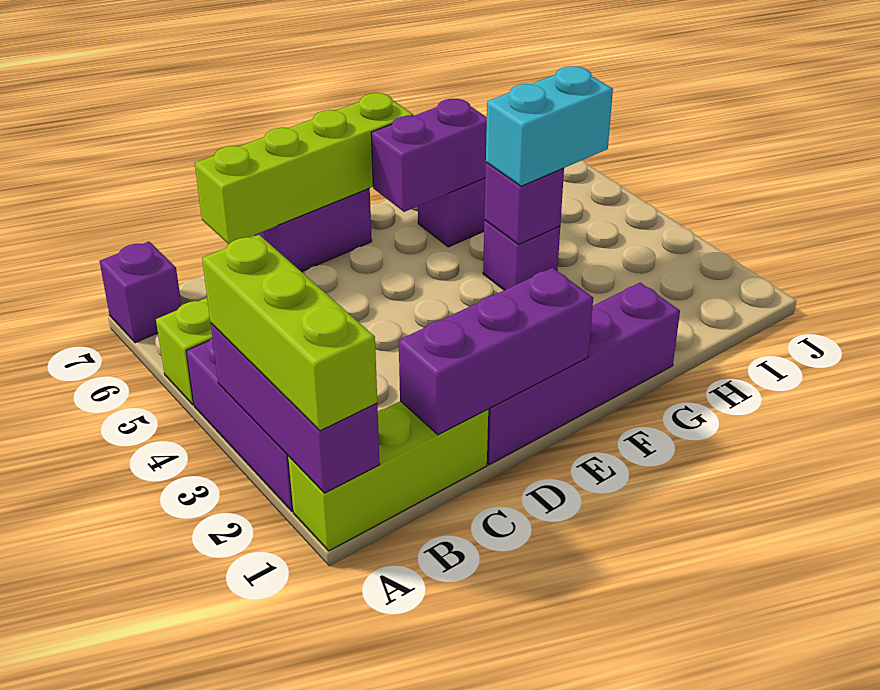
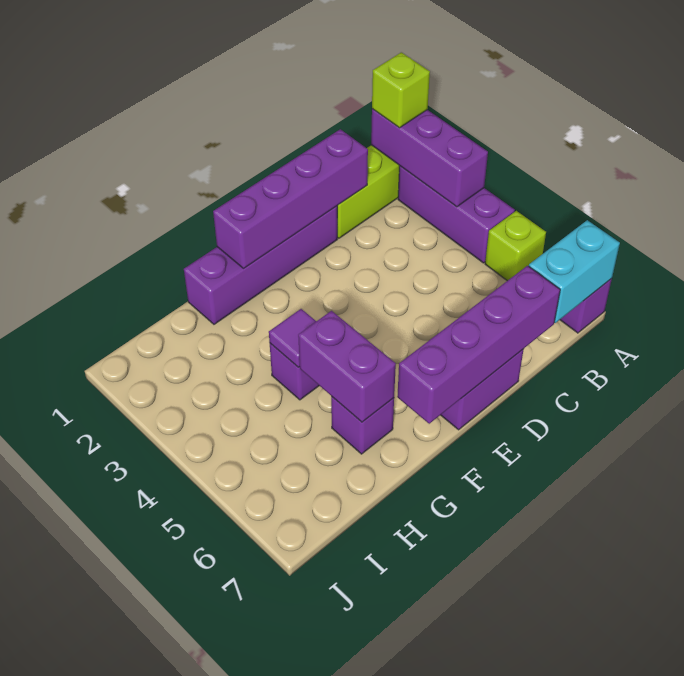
lime 1x3 brick [202,235,377,431] -> lime 1x1 brick [372,52,430,128]
purple 1x3 brick [399,268,593,435] -> purple 1x4 brick [213,129,368,268]
lime 1x4 brick [195,93,413,244] -> purple 1x4 brick [397,266,560,424]
purple 1x2 brick [371,99,487,212] -> purple 1x2 brick turned to [298,311,396,422]
purple 1x1 brick [484,162,564,244] -> purple 1x1 tile [269,309,316,367]
cyan 1x2 brick [486,66,613,186] -> cyan 1x2 brick moved to [529,220,620,323]

